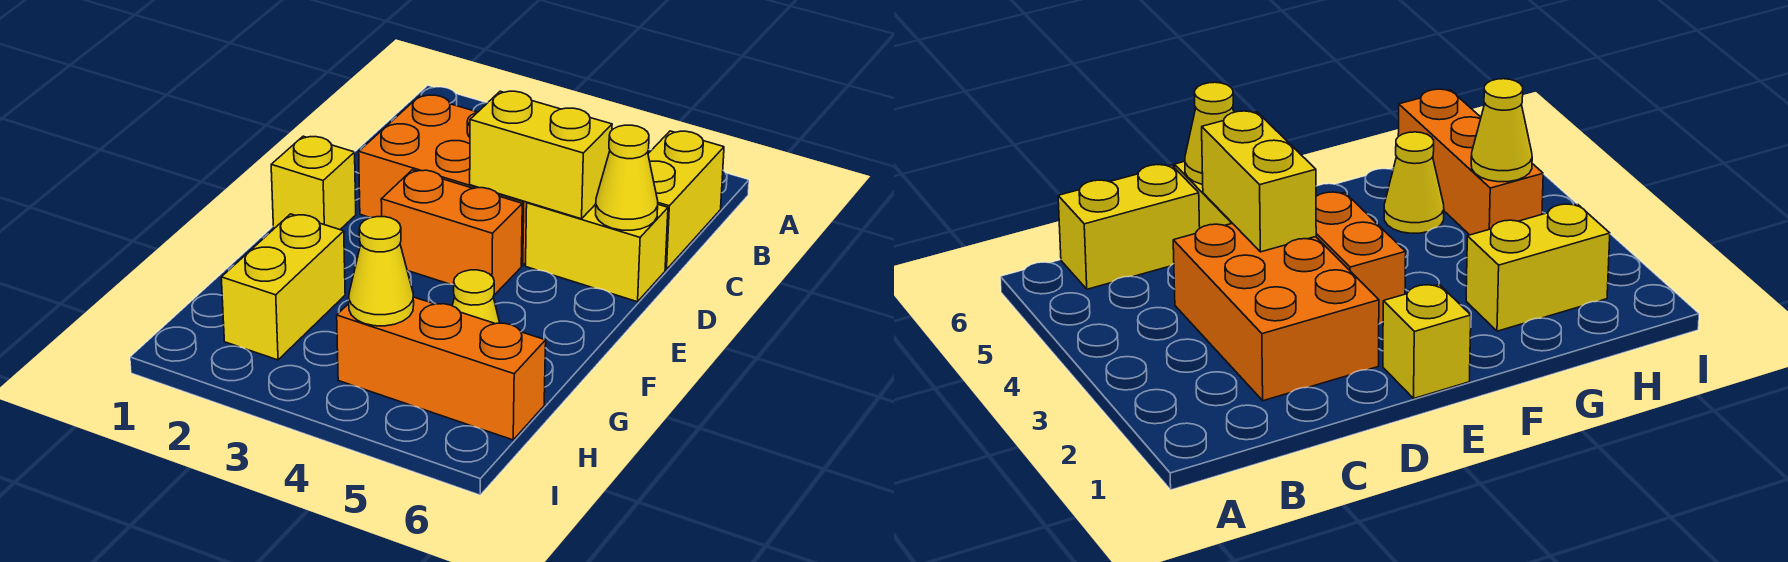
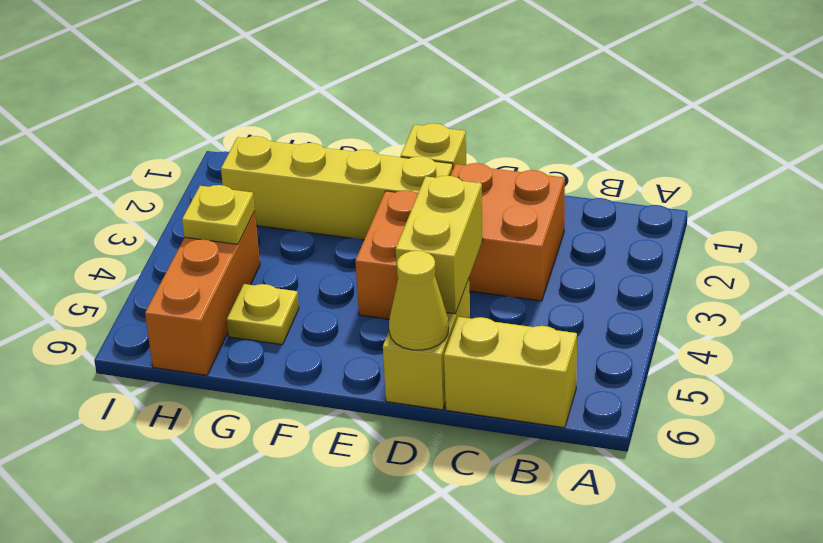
orange 2x3 brick [359,95,527,265] -> orange 2x2 brick [451,163,565,301]
yellow 1x2 brick [221,214,345,360] -> yellow 1x4 brick [221,136,453,240]
yellow 1x1 cone [452,270,500,324] -> yellow 1x1 plate [227,284,299,345]
yellow 1x1 cone [349,217,414,326] -> yellow 1x1 plate [182,185,255,244]

